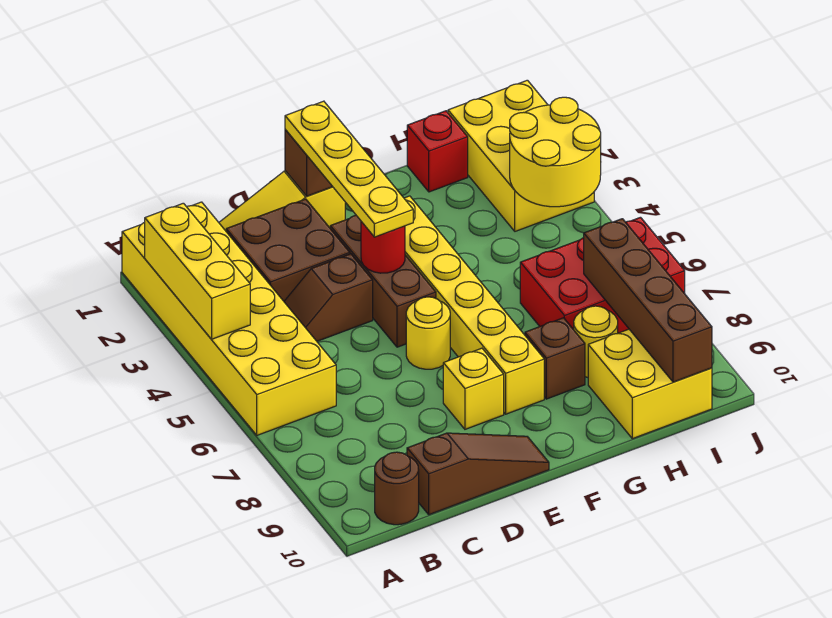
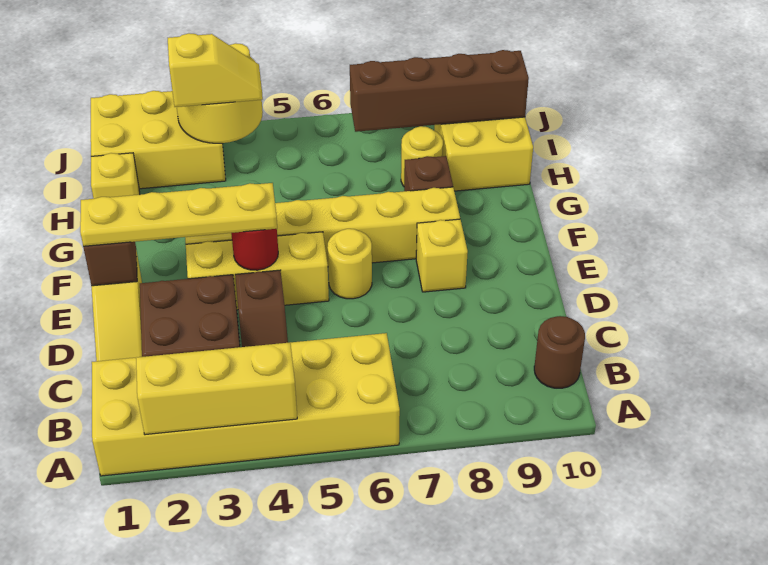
brown 1x3 slope [407,433,549,515] -> none
brown 1x3 brick [330,215,436,347] -> yellow 1x3 brick [186,232,329,310]
red 1x1 brick [407,111,468,192] -> yellow 1x1 brick [91,153,140,199]
red 2x3 brick [520,217,685,333] -> none
none -> yellow 1x2 slope [168,33,263,107]

